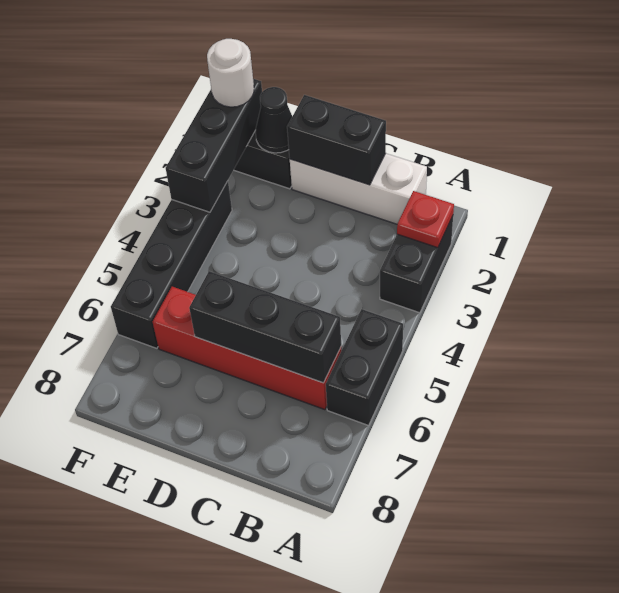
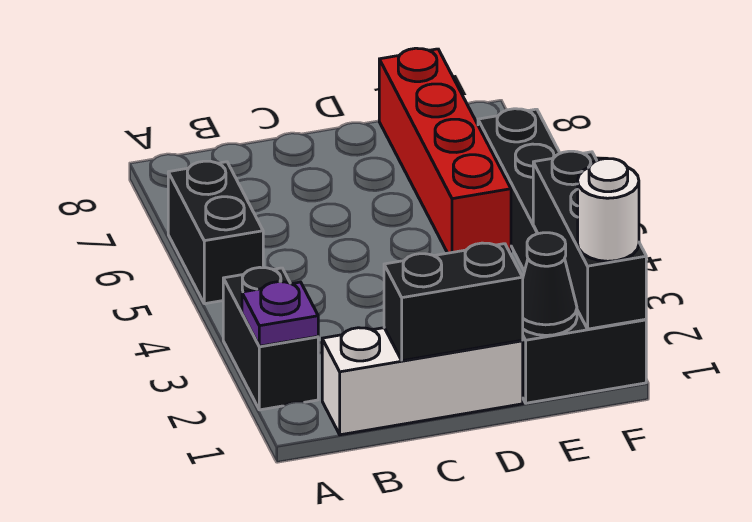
red 1x1 plate [397,191,454,248] -> purple 1x1 plate [242,282,318,346]
red 1x4 brick [153,287,341,410] -> red 1x4 brick turned to [379,48,511,253]
black 1x3 brick [189,271,341,383] -> none

